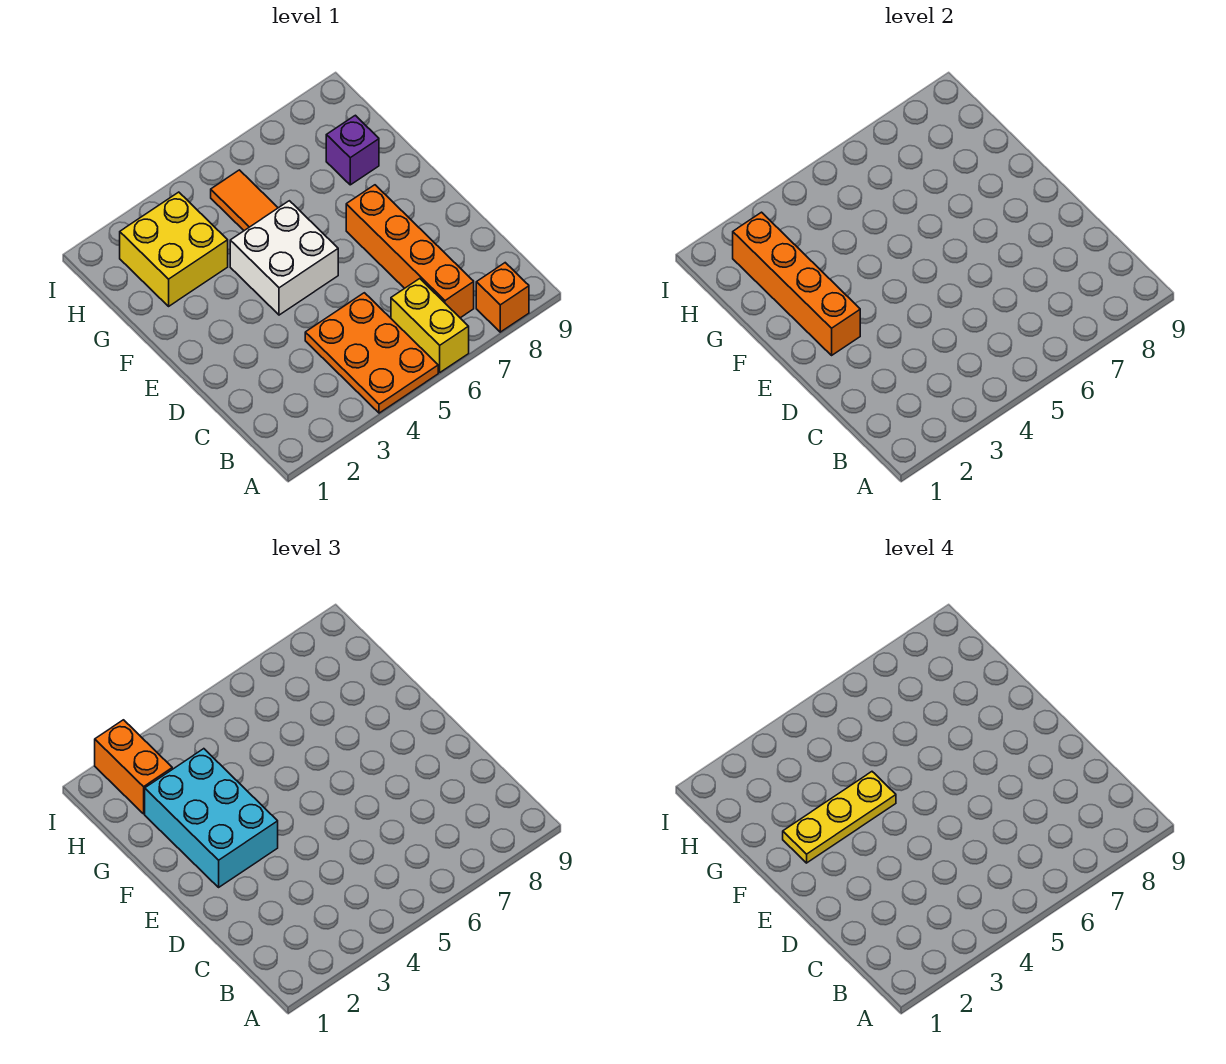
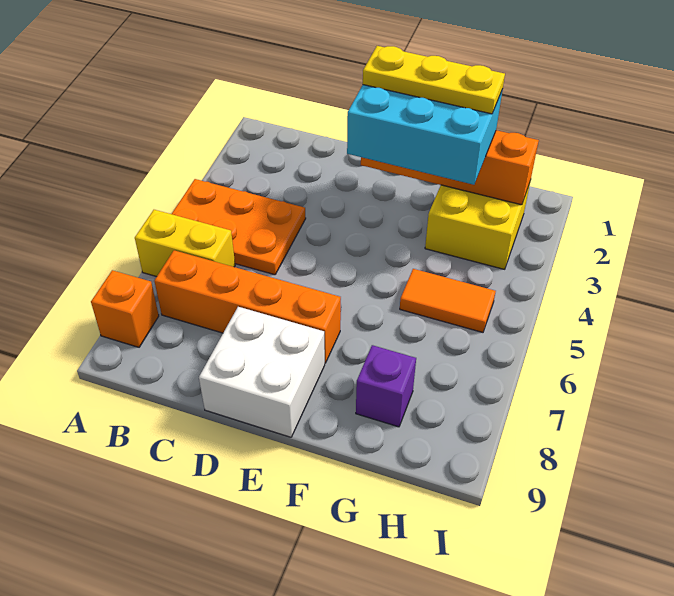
white 2x2 brick [230,201,338,315] -> white 2x2 brick moved to [199,307,325,437]
yellow 1x3 plate [783,772,896,863] -> yellow 1x3 plate turned to [363,46,505,114]
orange 1x2 brick [95,720,172,814] -> none

